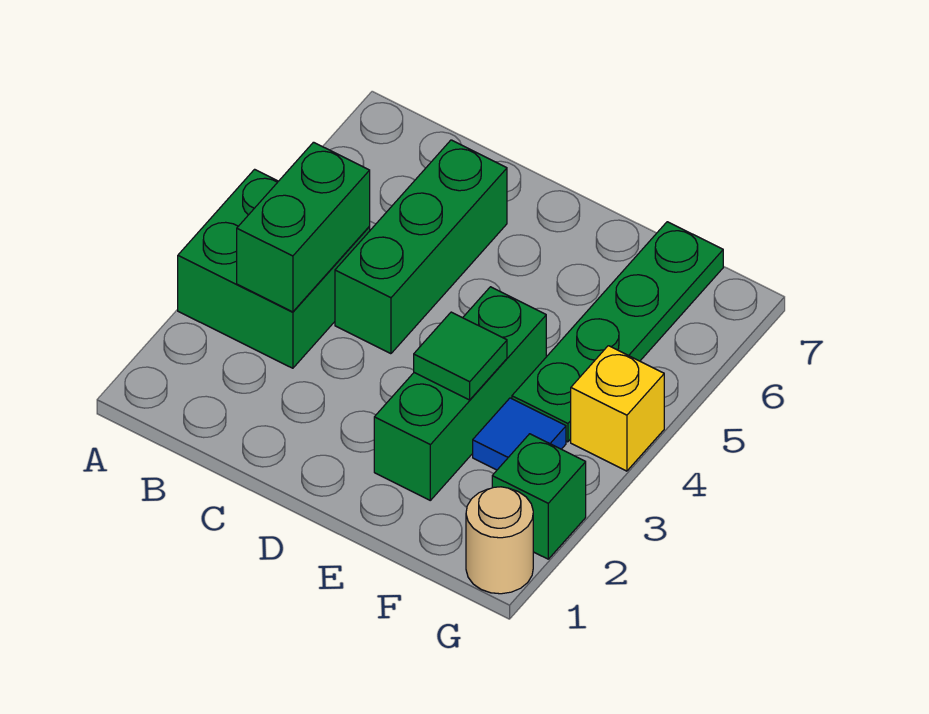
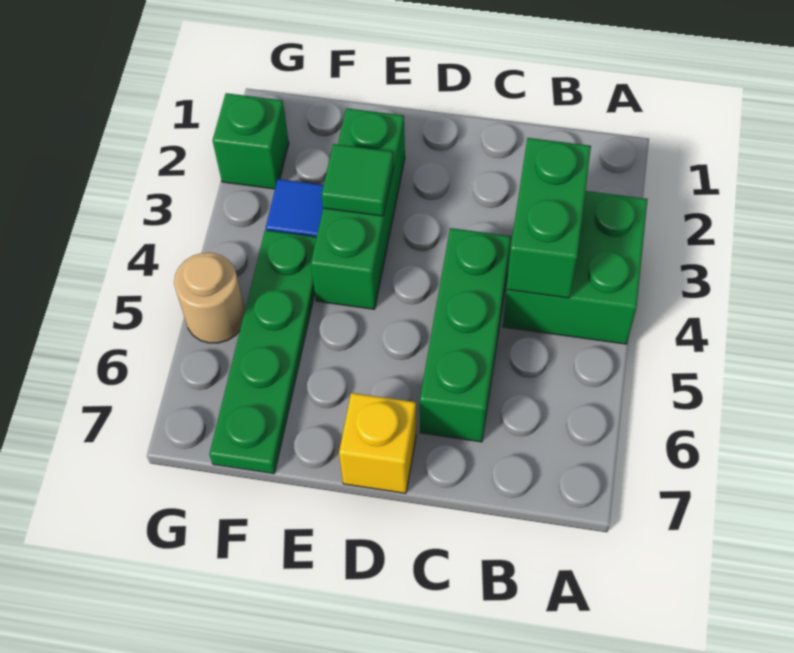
tan 1x1 round brick [466,487,533,594] -> tan 1x1 round brick moved to [174,253,245,343]
yellow 1x1 brick [571,346,664,471] -> yellow 1x1 brick moved to [339,393,416,493]

